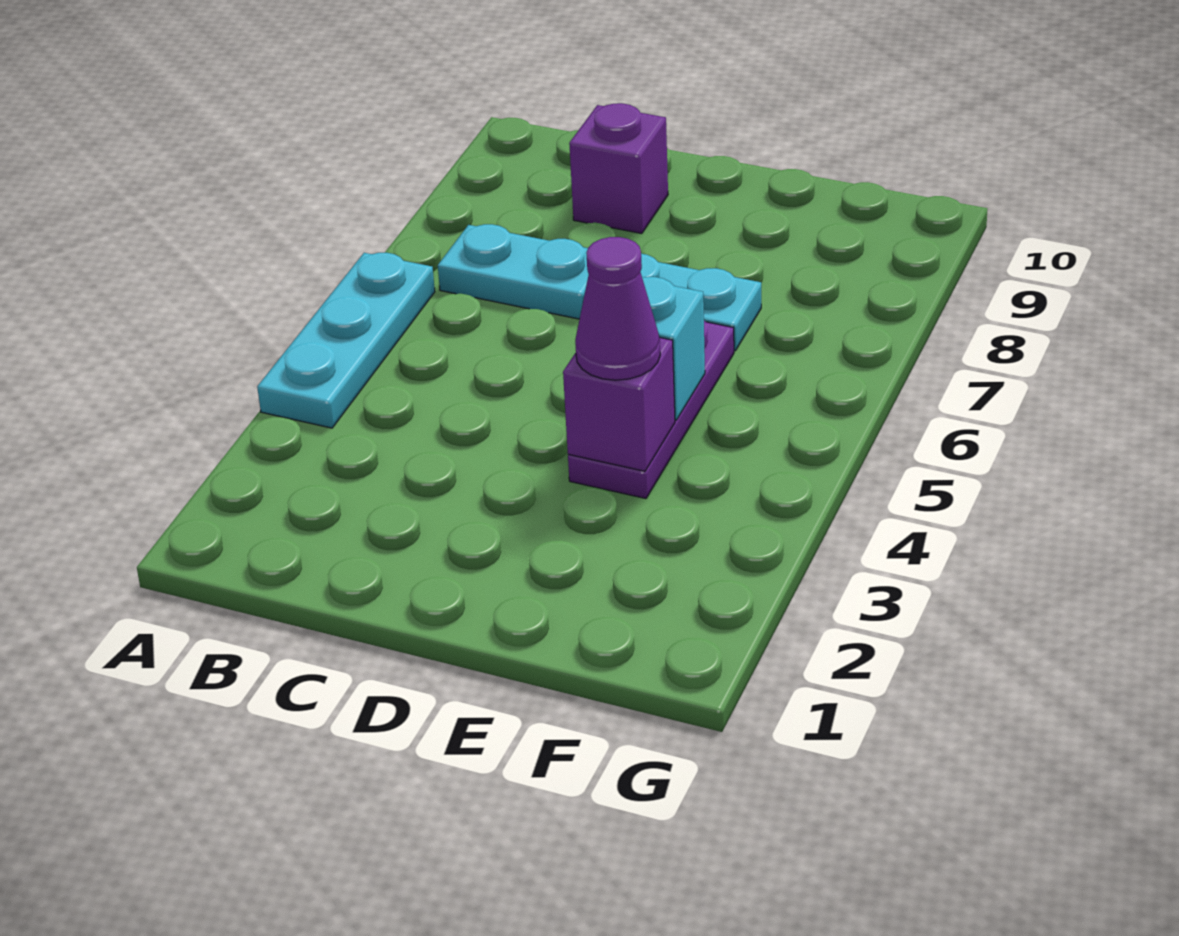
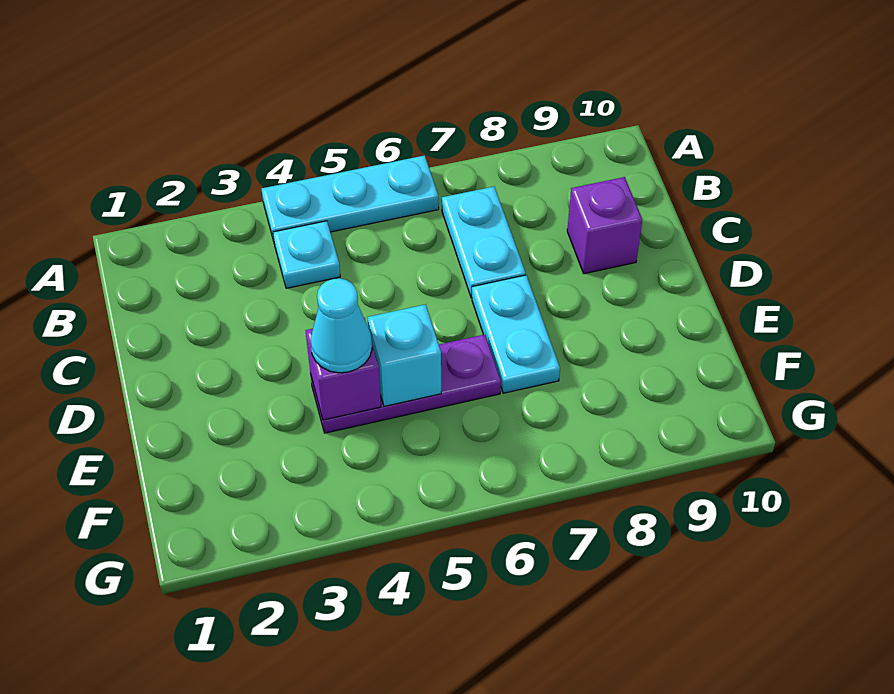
none -> cyan 1x1 plate [273,221,340,288]
purple 1x1 cone [575,237,660,380] -> cyan 1x1 cone [311,278,372,373]

